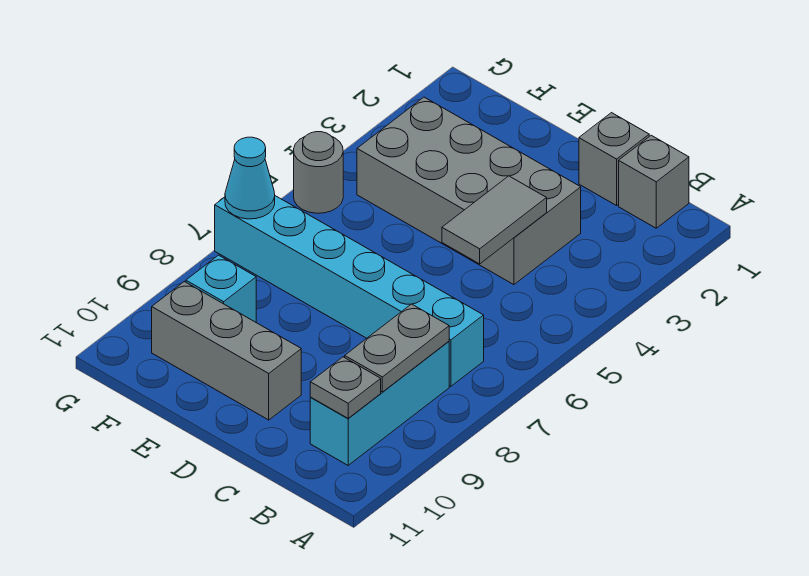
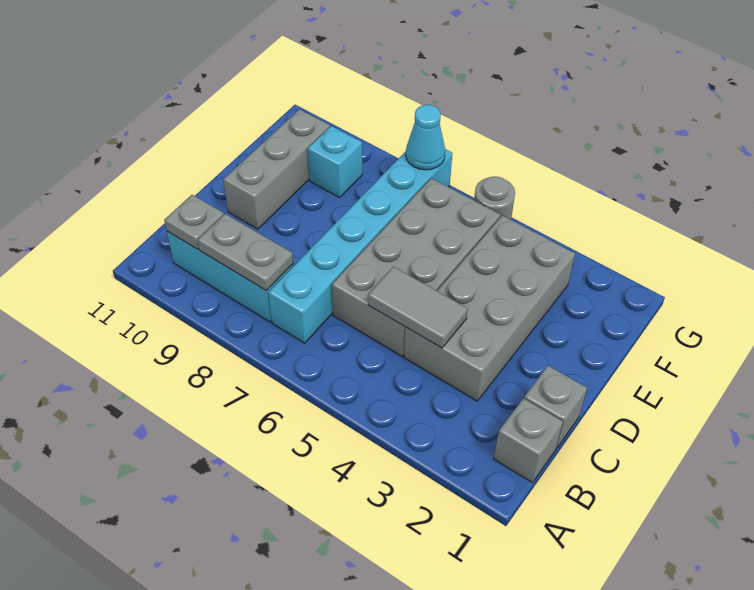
none -> grey 2x4 brick [332,178,500,356]

